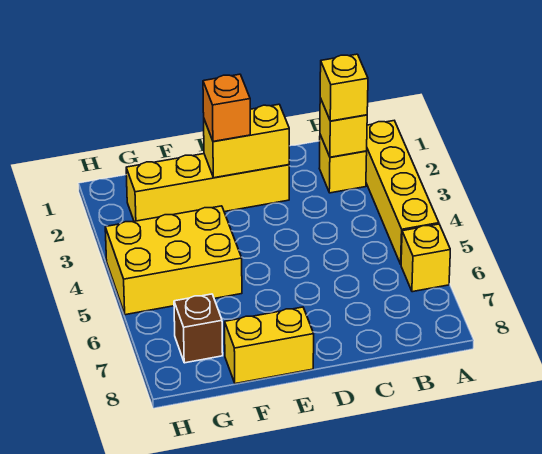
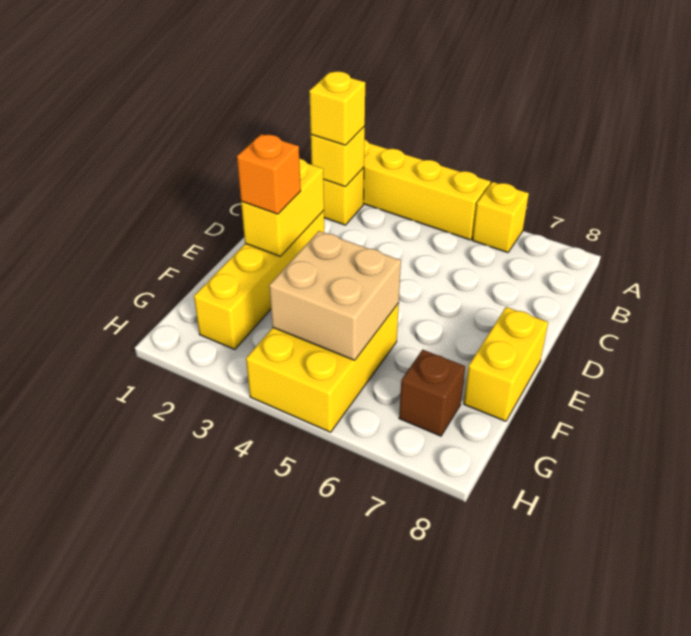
none -> tan 2x2 brick [269,231,401,360]

